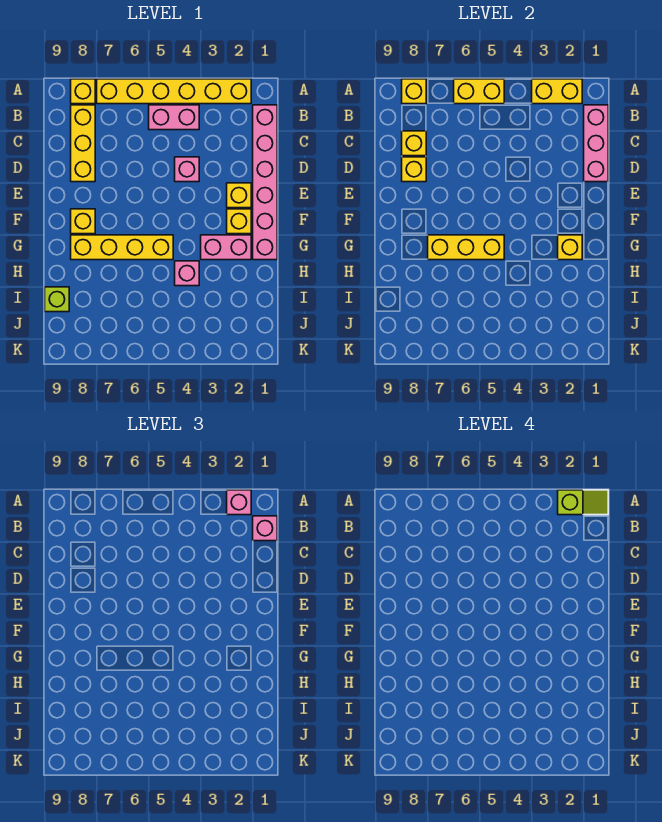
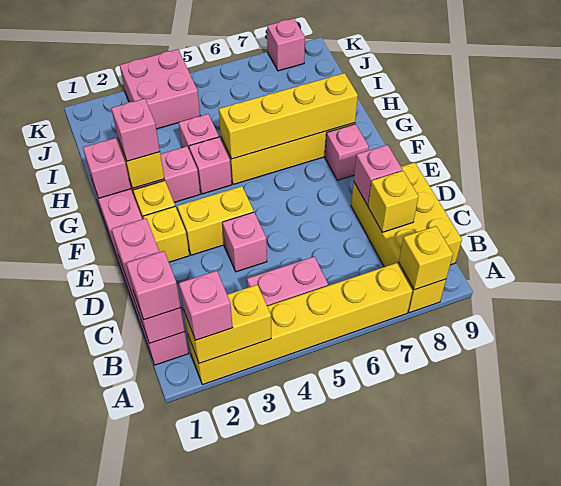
lime 1x2 slope [558,490,608,515] -> none
yellow 1x2 brick [454,79,504,104] -> yellow 1x2 brick moved to [177,186,254,255]
yellow 1x3 brick [71,105,95,182] -> yellow 2x3 brick [351,162,462,267]
yellow 1x1 brick [402,157,426,182] -> pink 1x1 brick [354,145,402,206]
yellow 1x1 brick [71,209,95,234] -> pink 1x1 brick [325,124,369,180]
none -> pink 1x1 brick [83,138,131,198]
none -> pink 1x1 brick [111,99,160,161]
none -> pink 1x1 brick [189,137,232,194]
yellow 1x3 brick [428,235,504,260] -> yellow 1x4 brick [219,73,358,159]
lime 1x1 brick [45,287,69,312] -> none
none -> pink 2x2 brick [120,49,200,129]
none -> pink 1x1 brick [267,18,305,71]

